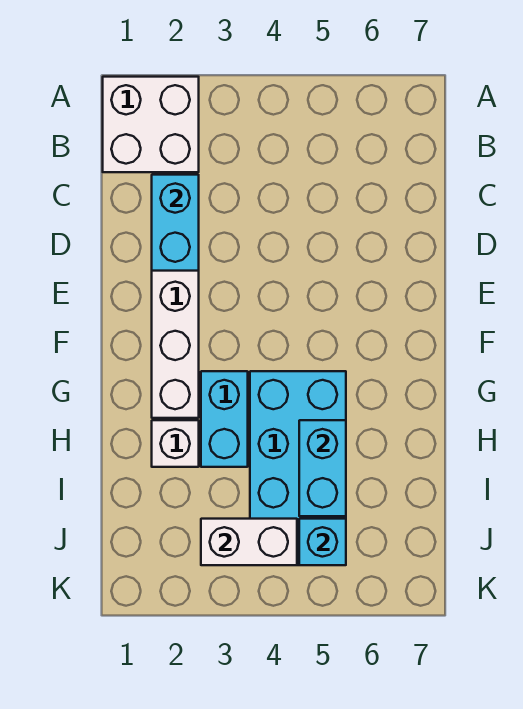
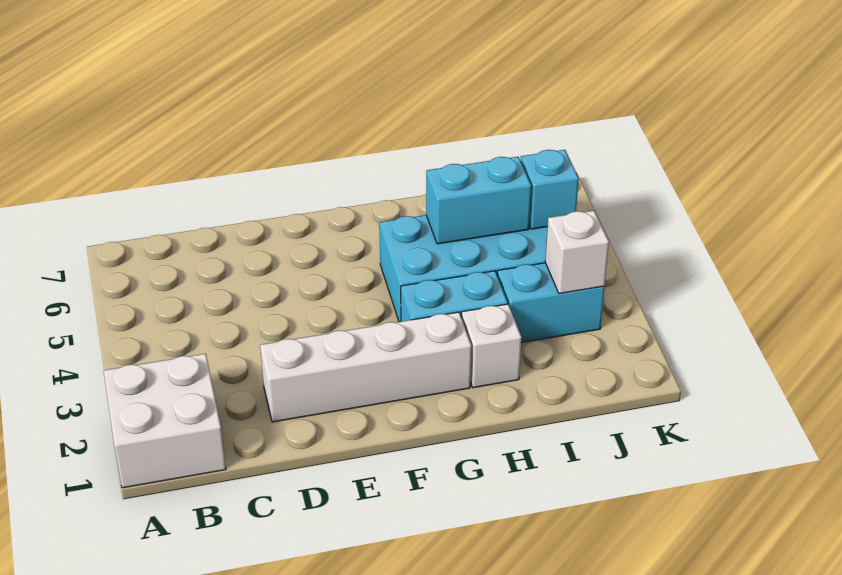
cyan 1x2 brick [152,175,199,271] -> cyan 1x2 brick moved to [497,263,604,342]
white 1x2 brick [201,519,297,565] -> white 1x1 brick [545,211,609,294]

